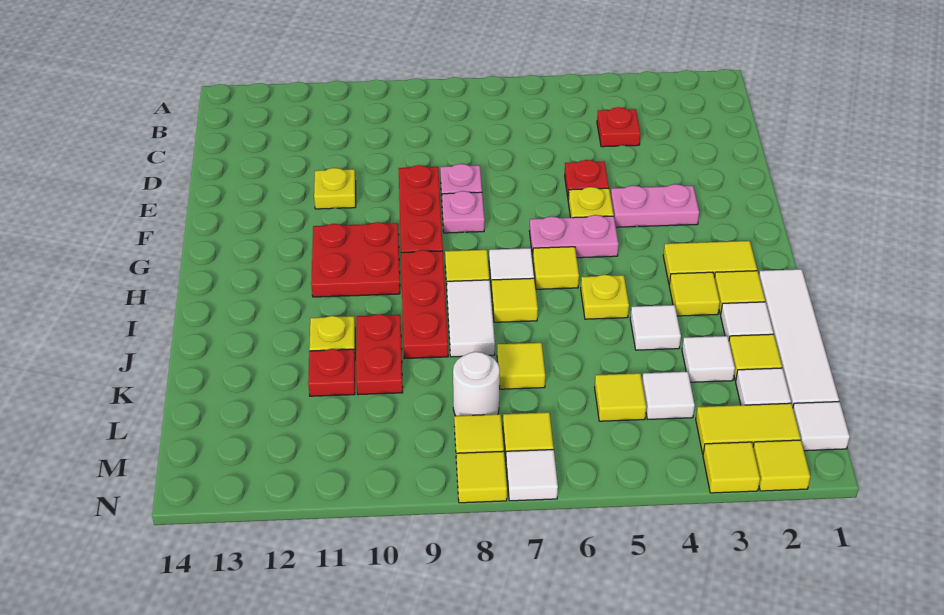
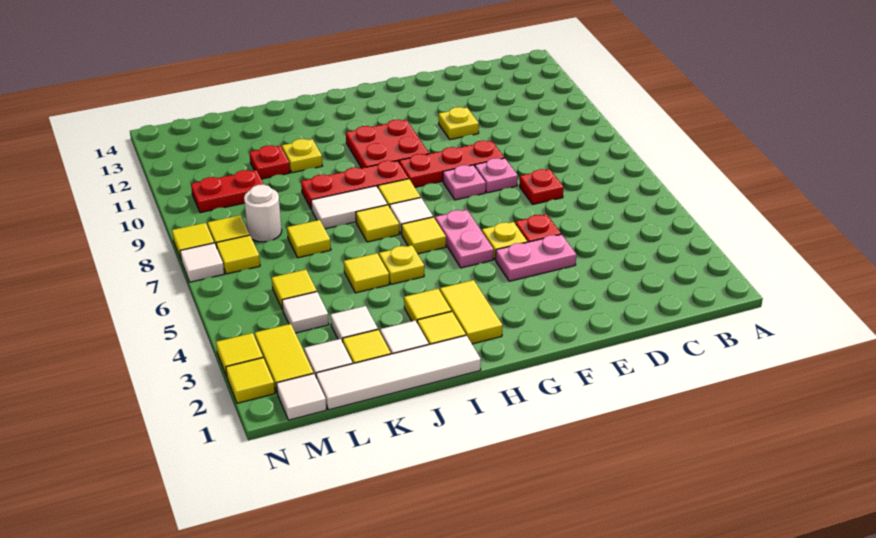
red 1x1 plate [597,107,641,147] -> red 1x1 plate moved to [519,169,564,204]
pink 1x2 plate [611,184,699,227] -> pink 1x2 plate turned to [496,234,576,281]
white 1x1 tile [630,305,681,350] -> none
none -> yellow 1x1 tile [344,253,389,293]
red 1x2 plate [356,314,403,395] -> red 1x2 plate moved to [191,170,263,213]

